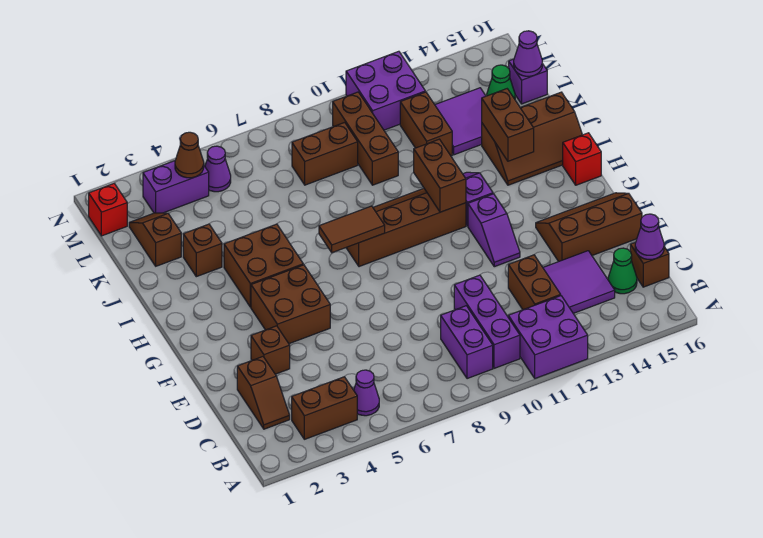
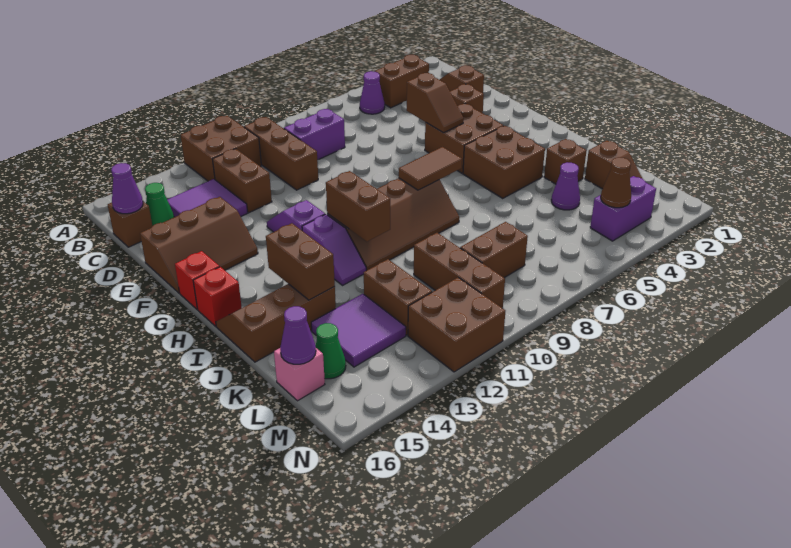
purple 2x2 brick [508,296,588,378] -> brown 2x2 brick [181,116,261,181]
purple 1x2 brick [441,306,493,379] -> purple 1x2 brick turned to [284,109,345,160]
purple 1x3 brick [454,275,520,368] -> brown 1x3 brick [244,117,318,190]
none -> brown 1x2 slope [407,73,464,133]
purple 1x1 brick [509,59,547,104] -> pink 1x1 brick [274,348,325,401]
red 1x1 brick [89,184,127,236] -> red 1x1 brick moved to [175,251,219,309]
purple 1x1 cone [205,146,231,192] -> purple 1x1 cone moved to [551,162,580,210]
purple 2x2 brick [346,51,425,130] -> brown 2x2 brick [408,278,505,372]

